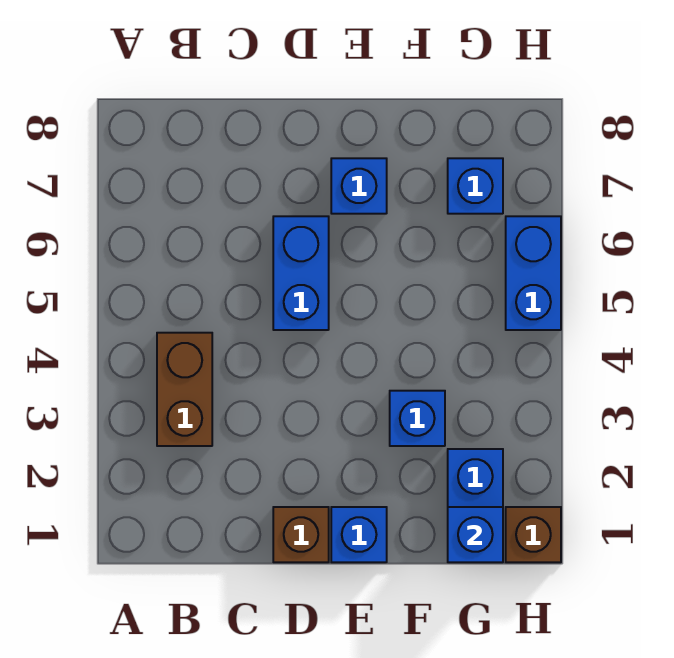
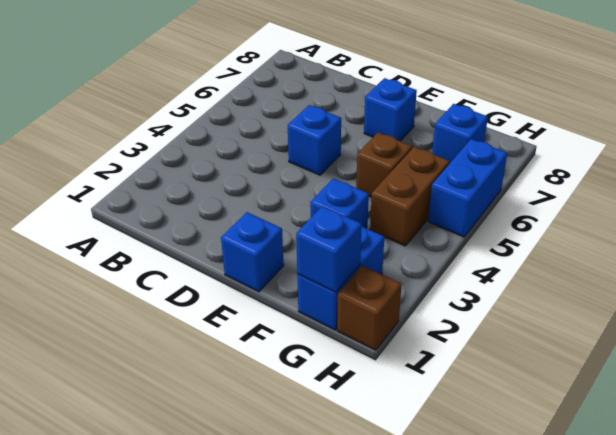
brown 1x2 brick [157,333,212,446] -> brown 1x2 brick moved to [370,147,450,246]
brown 1x1 brick [273,507,329,562] -> brown 1x1 brick moved to [356,133,412,197]
blue 1x2 brick [273,216,329,330] -> blue 1x1 brick [288,105,341,175]

